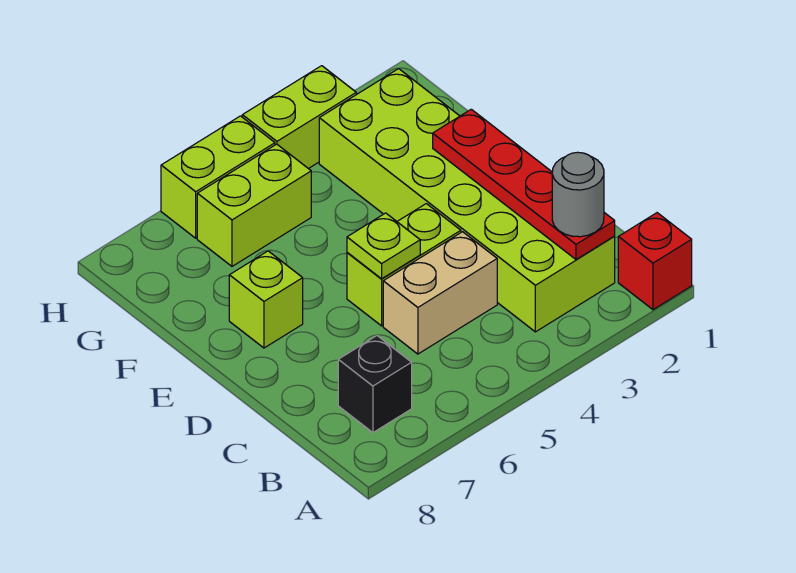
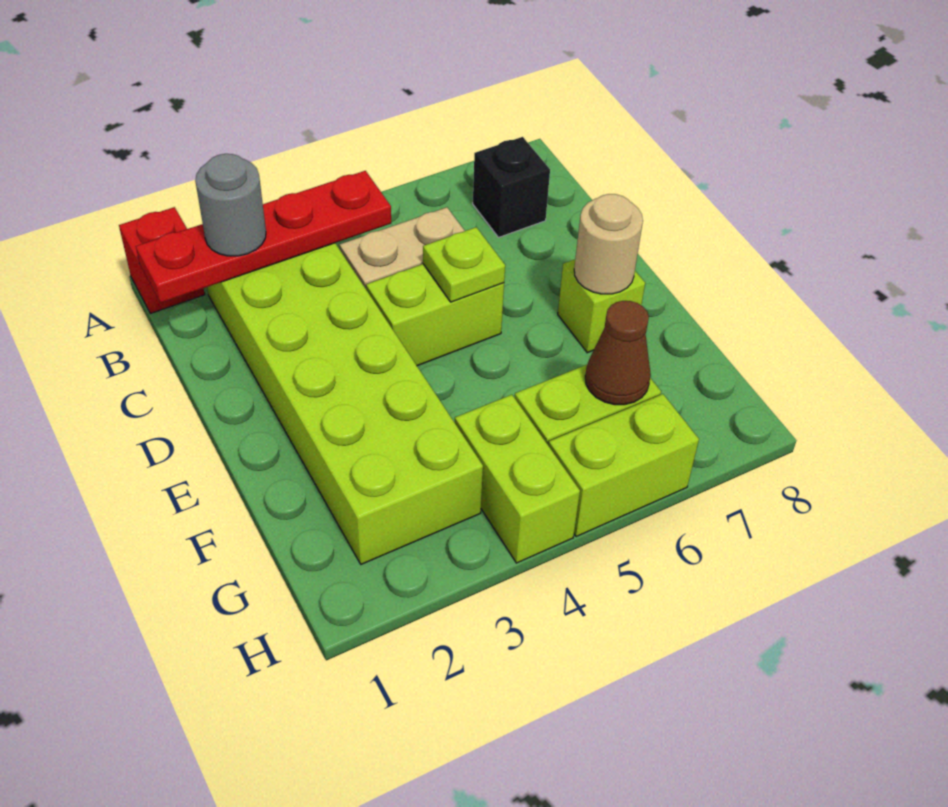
red 1x4 plate [433,109,615,260] -> red 1x4 plate turned to [136,171,391,303]
none -> tan 1x1 round brick [574,194,643,294]
none -> brown 1x1 cone [585,301,651,405]
lime 1x2 brick [242,66,356,169] -> lime 1x2 brick turned to [455,395,580,563]

